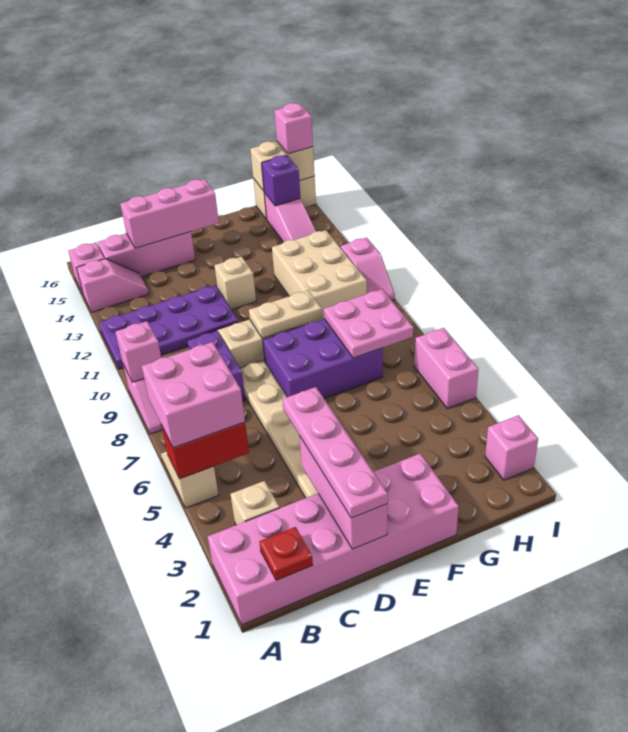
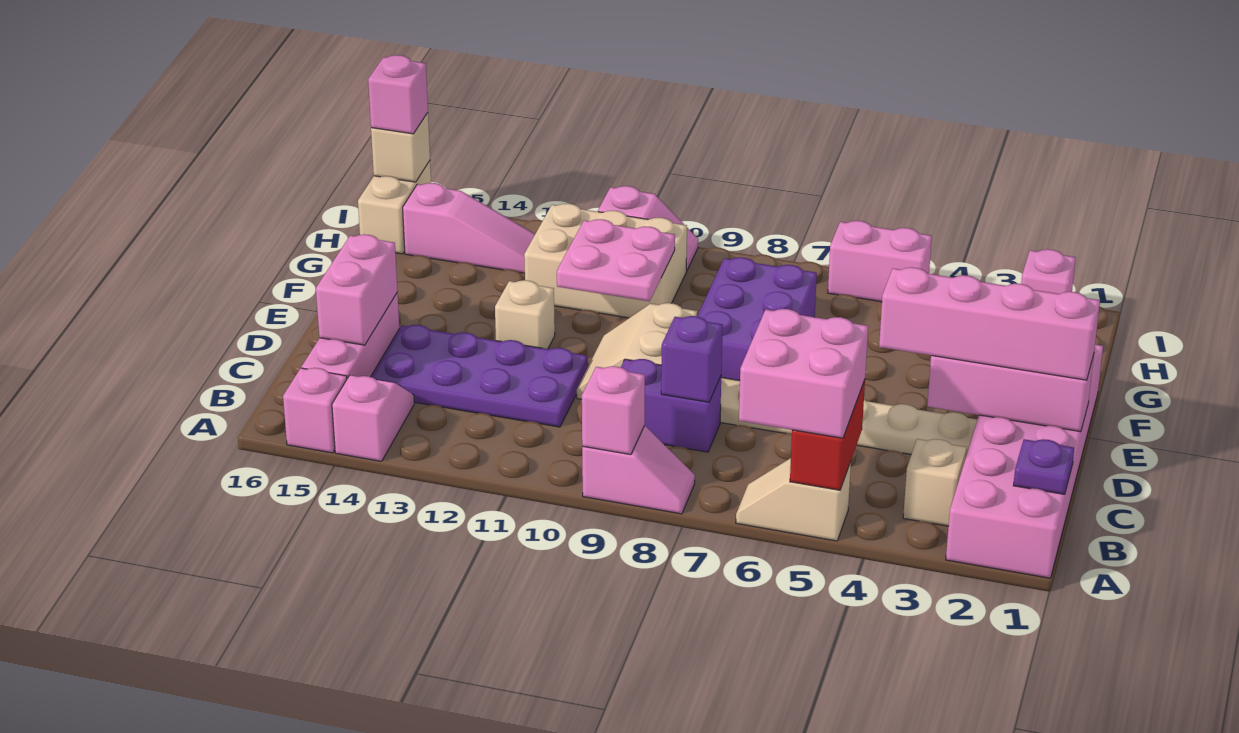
purple 2x4 plate [99,285,238,369] -> purple 2x4 plate turned to [371,325,588,427]
red 1x1 plate [259,527,313,580] -> purple 1x1 plate [1013,439,1074,494]
pink 1x3 brick [120,179,219,248] -> pink 1x2 brick [316,234,397,345]
pink 1x4 plate [282,387,388,518] -> pink 1x4 brick [879,267,1100,380]
tan 1x2 plate [249,290,322,338] -> none
pink 2x2 plate [324,289,413,358] -> pink 2x2 plate moved to [557,219,675,301]
purple 1x1 brick [262,155,300,206] -> purple 1x1 brick moved to [661,316,723,402]
tan 1x1 brick [250,142,286,191] -> none

